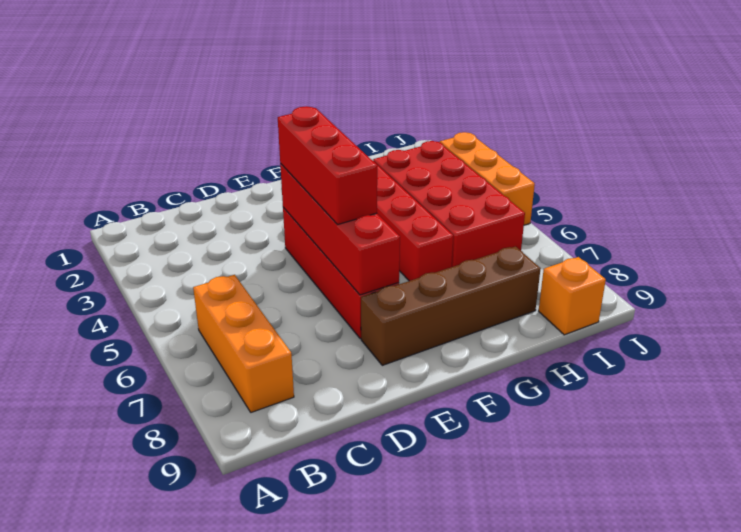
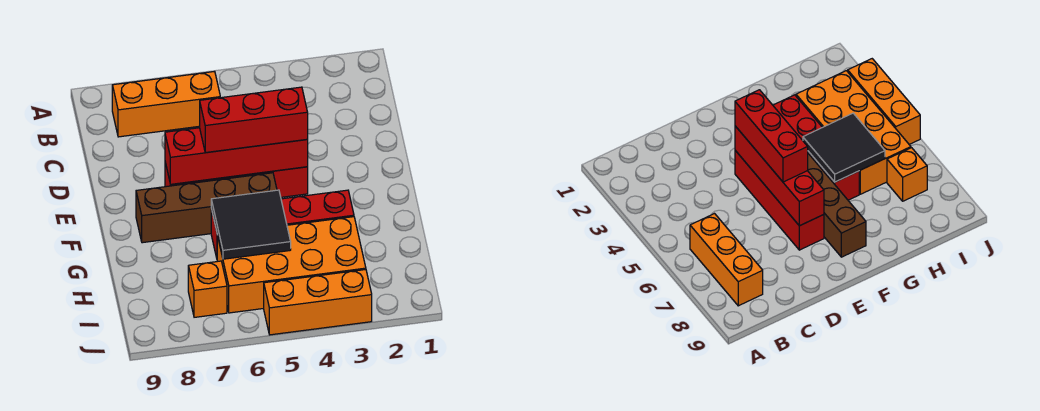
brown 1x4 brick [361,247,541,365] -> brown 1x4 brick turned to [136,173,277,243]
none -> black 2x2 tile [211,190,291,259]
red 2x4 brick [373,141,525,267] -> orange 2x4 brick [217,217,366,313]
orange 1x1 brick [539,257,606,335] -> orange 1x1 brick moved to [188,261,227,317]

